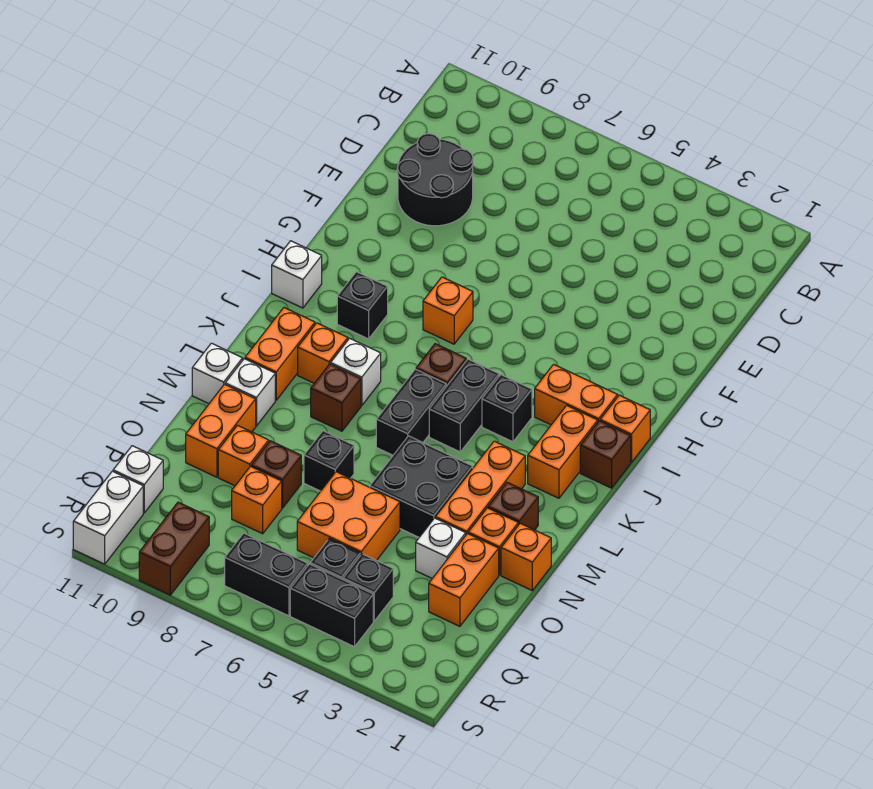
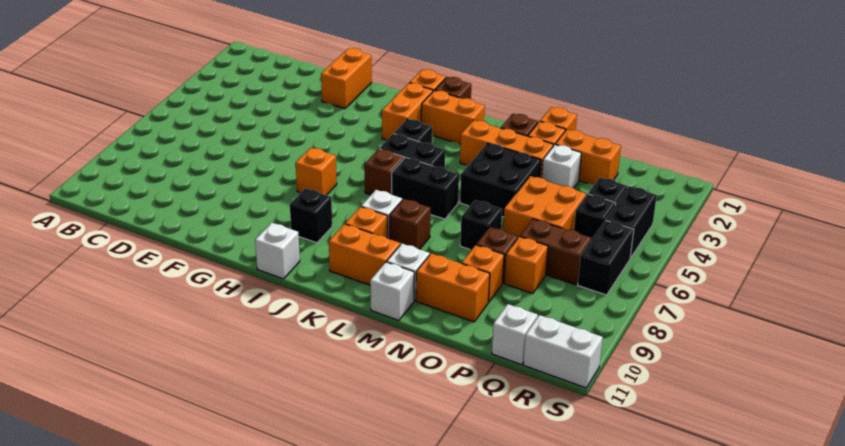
black 2x2 round brick [397,134,473,226] -> none
none -> orange 1x2 brick [321,48,372,109]
brown 1x2 brick [139,502,209,595] -> brown 1x2 brick moved to [520,219,591,285]

